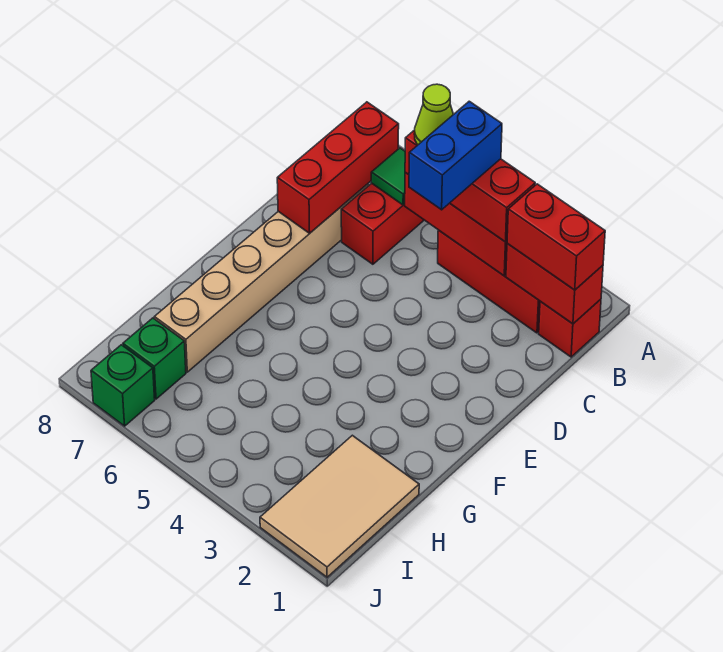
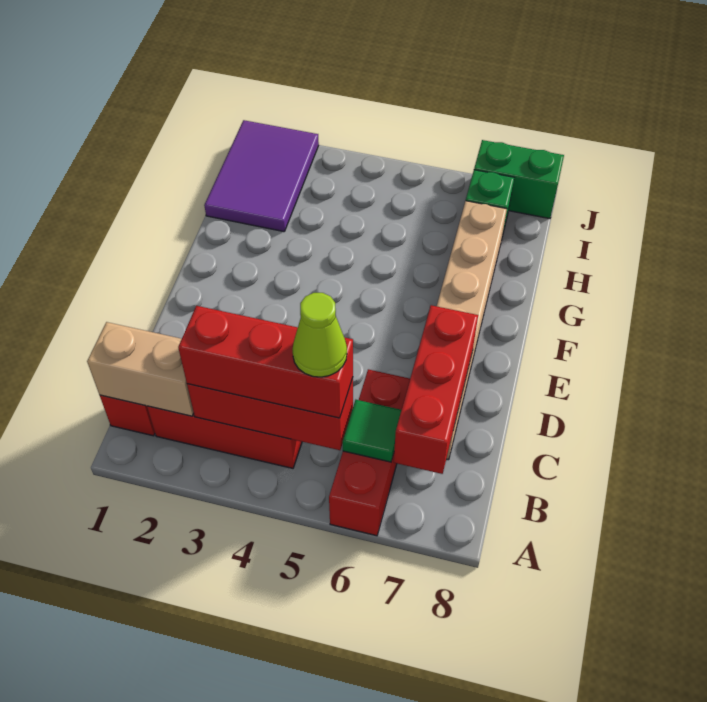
red 1x2 brick [506,244,603,324] -> tan 1x2 brick [87,322,194,416]
red 1x2 brick [507,184,605,290] -> none
blue 1x2 brick [409,101,502,210] -> none
tan 2x3 tile [260,435,419,577] -> purple 2x3 tile [204,120,319,232]
green 1x1 brick [91,345,155,426] -> green 1x2 brick [474,140,564,219]

